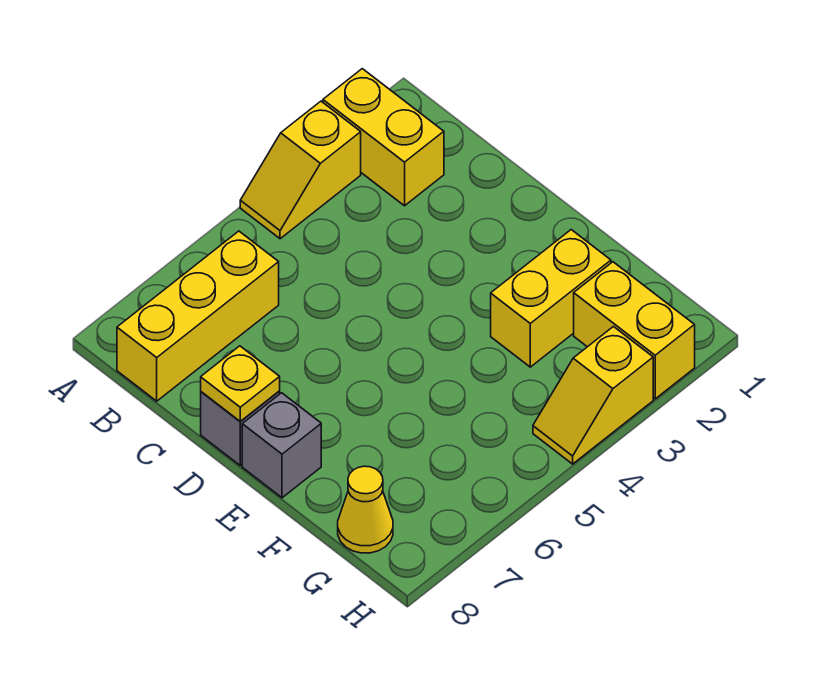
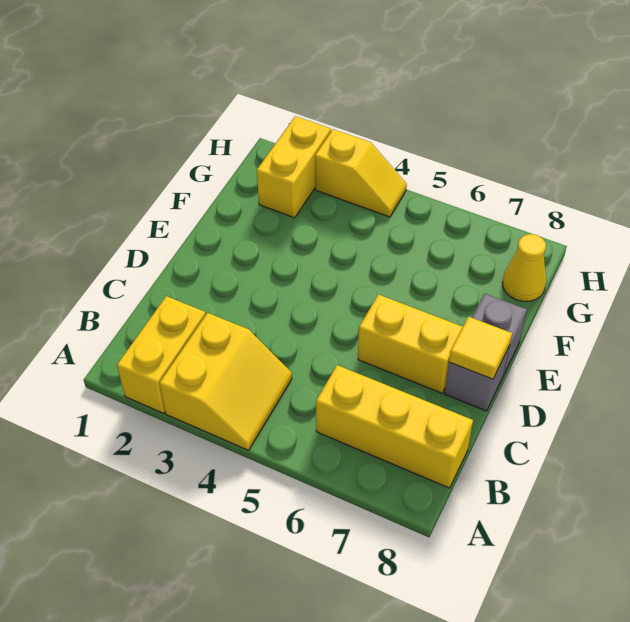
yellow 1x2 slope [240,101,361,239] -> yellow 2x2 slope [159,313,292,450]
yellow 1x1 plate [201,346,280,422] -> yellow 1x1 tile [449,317,512,379]
yellow 1x2 brick [491,230,611,367] -> yellow 1x2 brick moved to [358,294,463,393]

